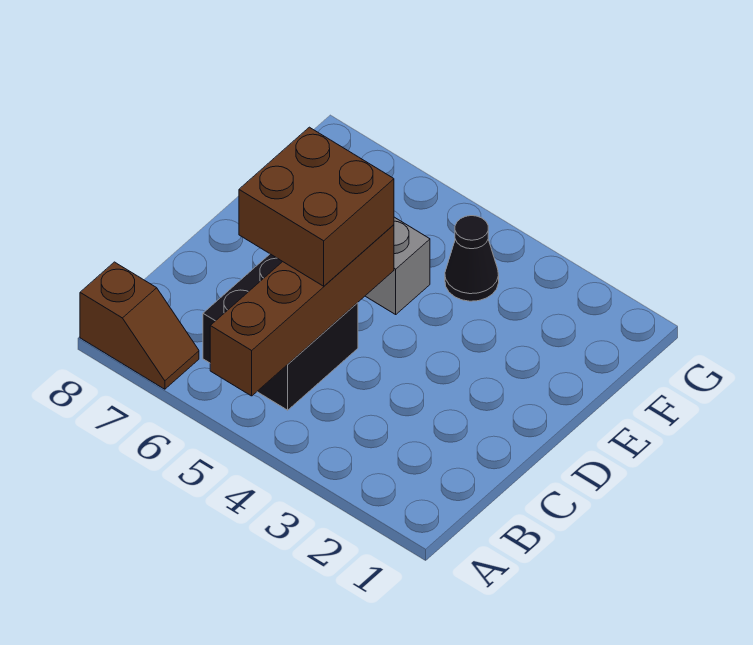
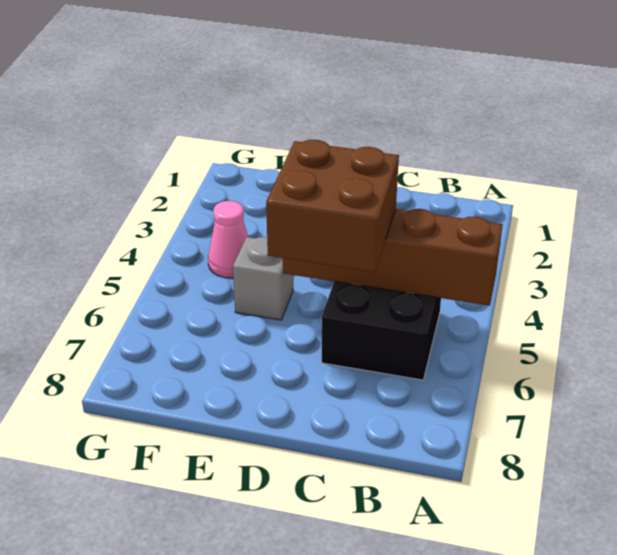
brown 1x2 slope [80,262,199,389] -> none
black 1x1 cone [445,216,499,301] -> pink 1x1 cone [208,201,248,278]

